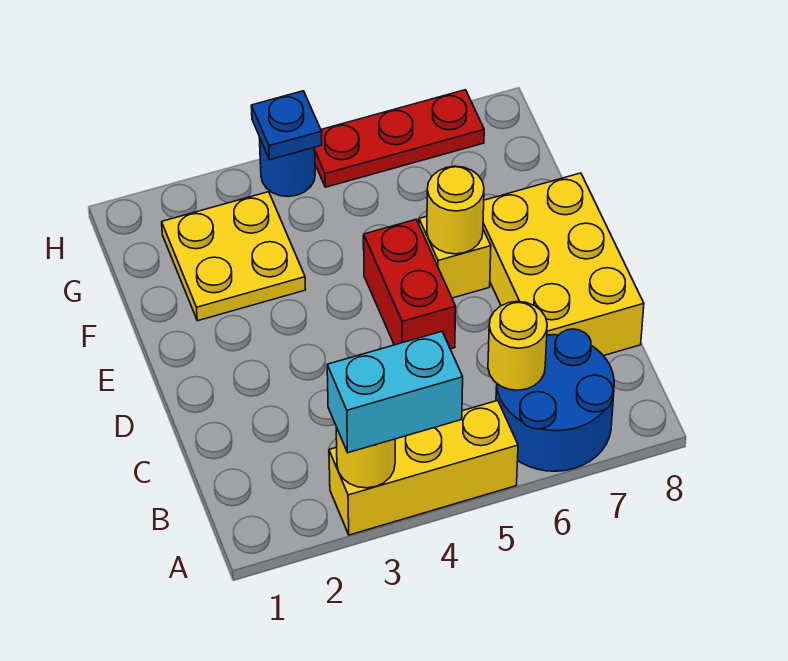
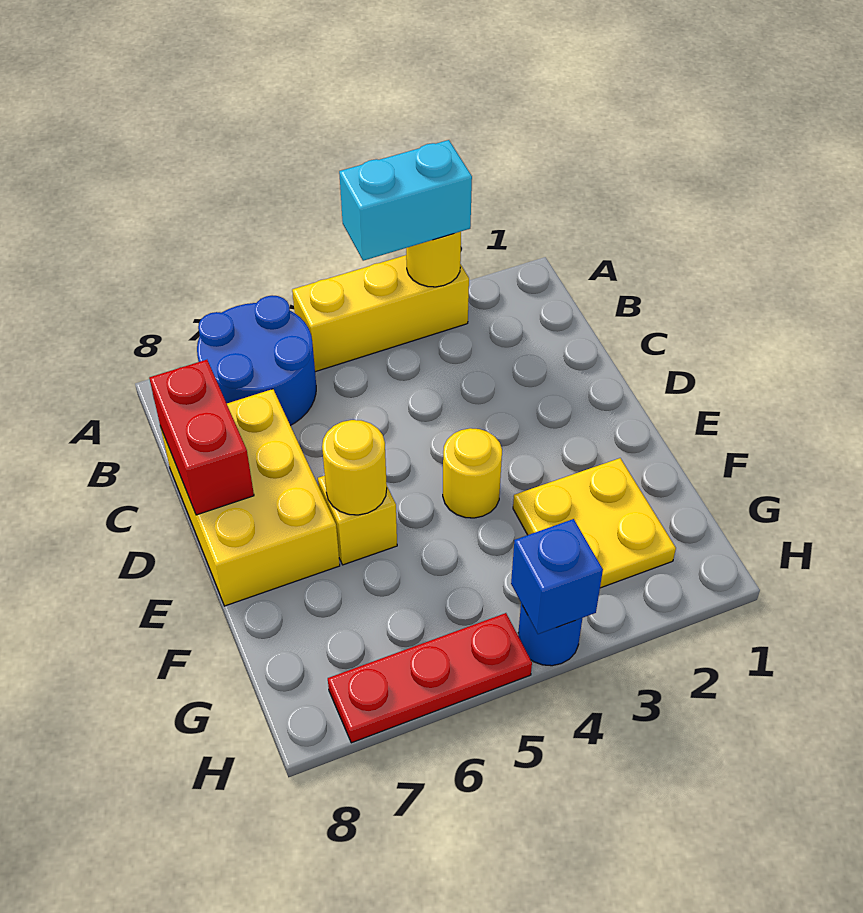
yellow 1x1 round brick [488,302,547,390] -> yellow 1x1 round brick moved to [443,428,502,518]
red 1x2 brick [364,220,456,349] -> red 1x2 brick moved to [149,360,254,515]
blue 1x1 plate [251,91,322,160] -> blue 1x1 brick [511,519,603,634]

